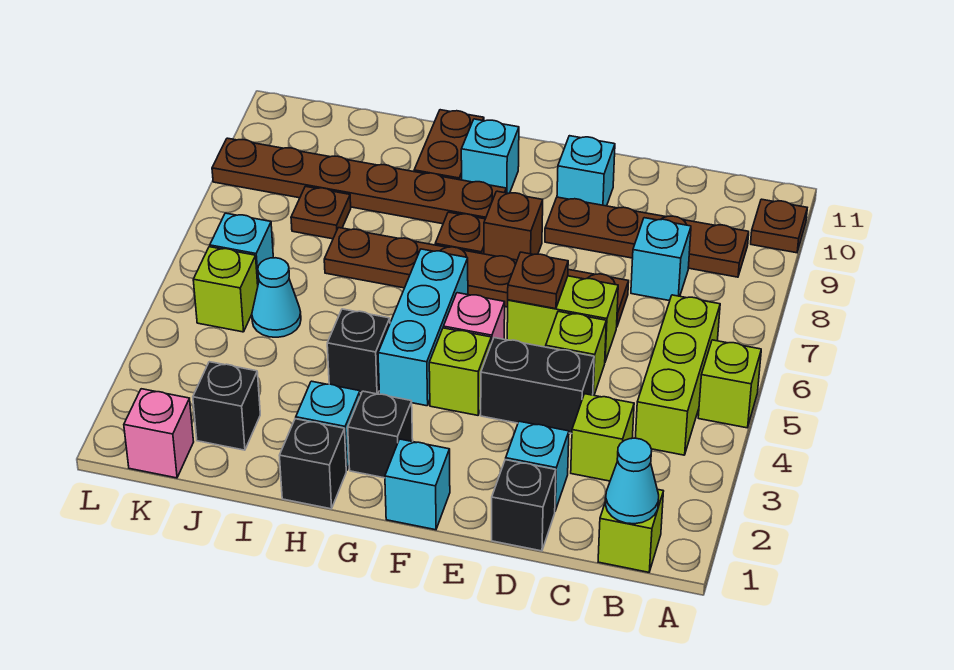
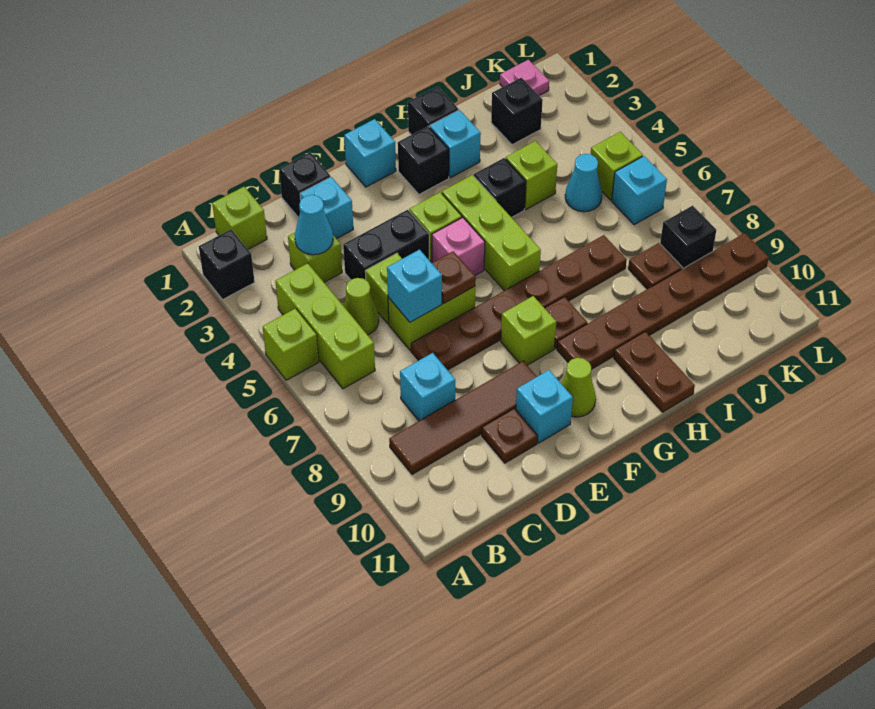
none -> black 1x1 brick [199,230,255,300]
brown 1x1 plate [751,199,807,253] -> brown 1x1 plate moved to [482,409,538,463]
cyan 1x1 cone [606,438,659,524] -> cyan 1x1 cone moved to [295,195,333,255]
brown 1x4 plate [545,197,749,277] -> brown 1x4 tile [389,361,537,474]
none -> lime 1x1 cone [343,278,379,335]
brown 1x1 brick [484,191,543,260] -> lime 1x1 brick [501,296,556,365]
none -> lime 1x1 cone [561,358,596,417]
cyan 1x3 brick [378,249,468,406] -> lime 1x3 brick [442,175,541,291]
cyan 1x1 brick [461,119,519,193] -> cyan 1x1 brick moved to [387,250,442,322]
none -> lime 1x1 brick [506,141,557,209]
pink 1x1 brick [124,389,194,478] -> pink 1x1 plate [500,60,549,95]
none -> black 1x1 brick [660,206,716,269]

